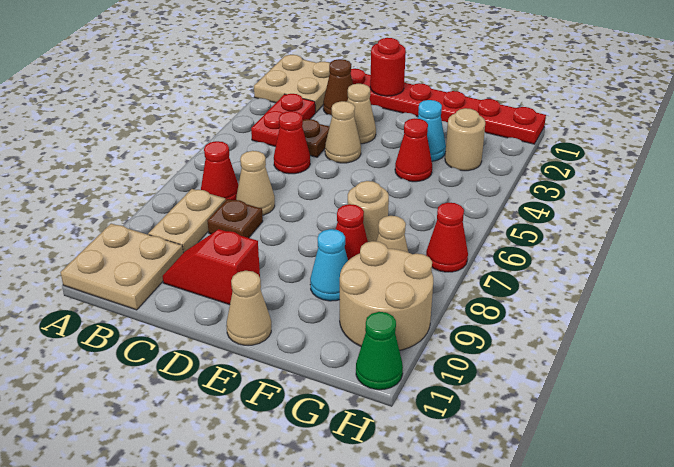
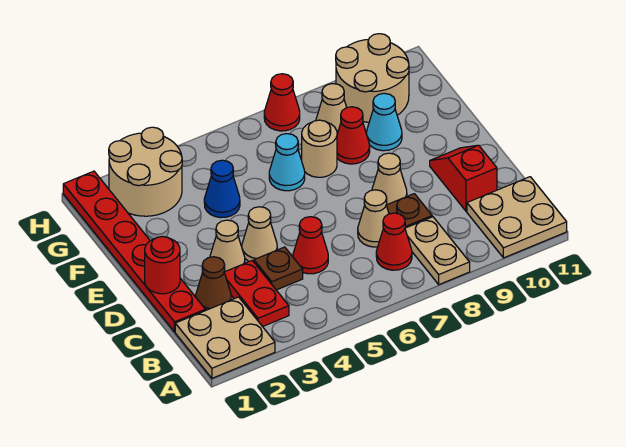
red 1x2 plate [251,94,315,147] -> red 1x2 plate turned to [224,261,289,327]
tan 1x2 plate [148,189,226,253] -> tan 1x2 plate turned to [405,217,470,284]
red 1x2 slope [163,229,260,305] -> red 1x2 slope turned to [430,145,497,211]
tan 1x1 cone [226,271,271,345] -> tan 1x1 cone moved to [372,153,407,205]
cyan 1x1 cone [418,100,446,161] -> cyan 1x1 cone moved to [269,134,305,191]
red 1x1 cone [395,118,432,182] -> blue 1x1 cone [204,160,240,218]
tan 1x1 round brick [445,108,485,171] -> tan 2x2 round brick [109,127,182,216]
green 1x1 cone [356,312,403,390] -> none

